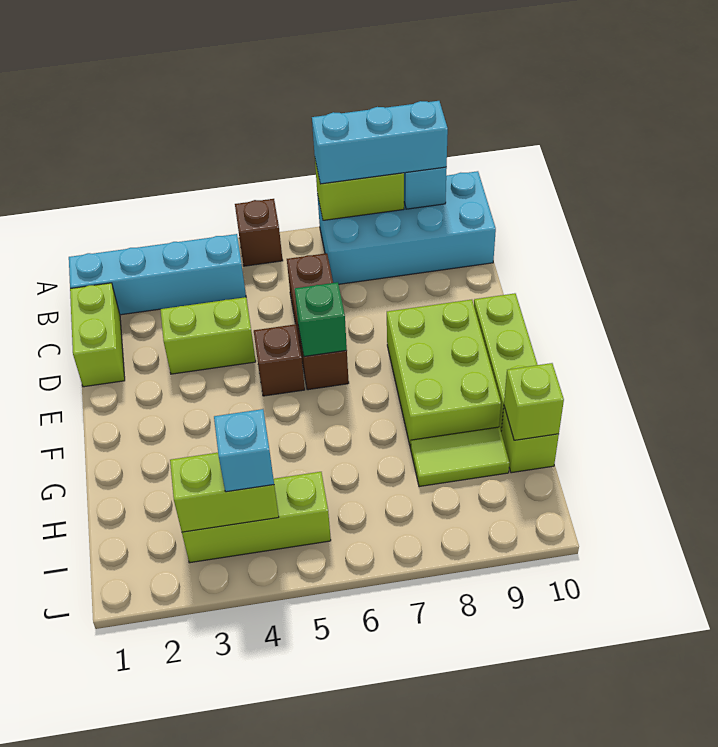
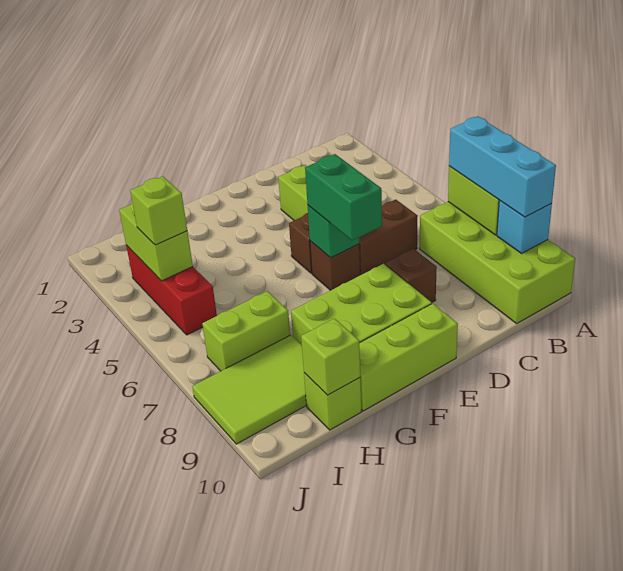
brown 1x1 brick [235,199,283,266] -> brown 1x1 brick moved to [385,249,437,302]
cyan 2x4 brick [317,171,496,284] -> lime 2x4 brick [420,202,575,324]
cyan 1x4 brick [69,234,246,315] -> none
lime 1x2 brick [70,283,125,387] -> lime 1x2 brick moved to [202,291,290,371]
none -> green 1x2 brick [305,154,382,241]
lime 1x2 tile [411,427,510,487] -> lime 2x3 tile [192,335,306,444]
lime 1x3 brick [182,472,331,563] -> red 1x3 brick [126,245,217,335]
cyan 1x1 brick [214,409,274,492] -> lime 1x1 brick [130,176,187,245]

